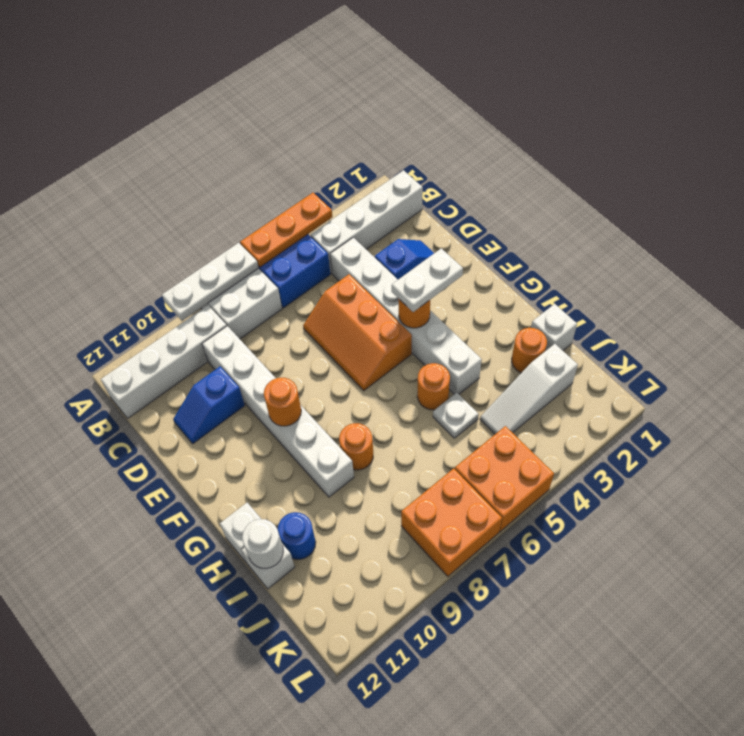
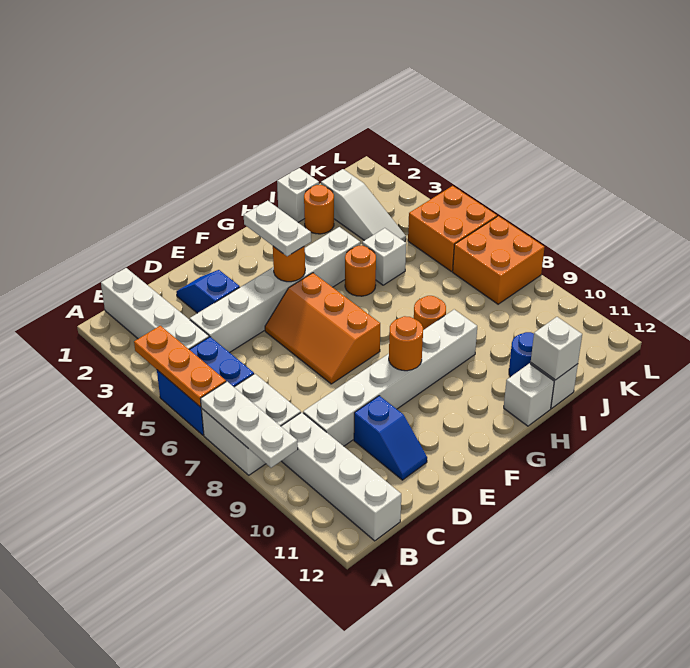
orange 2x3 slope [303,274,412,391] -> orange 2x3 slope turned to [265,273,380,384]
white 1x1 plate [433,393,478,438] -> white 1x1 brick [362,228,406,285]
white 1x1 round brick [242,519,283,568] -> white 1x1 brick [531,317,582,380]

